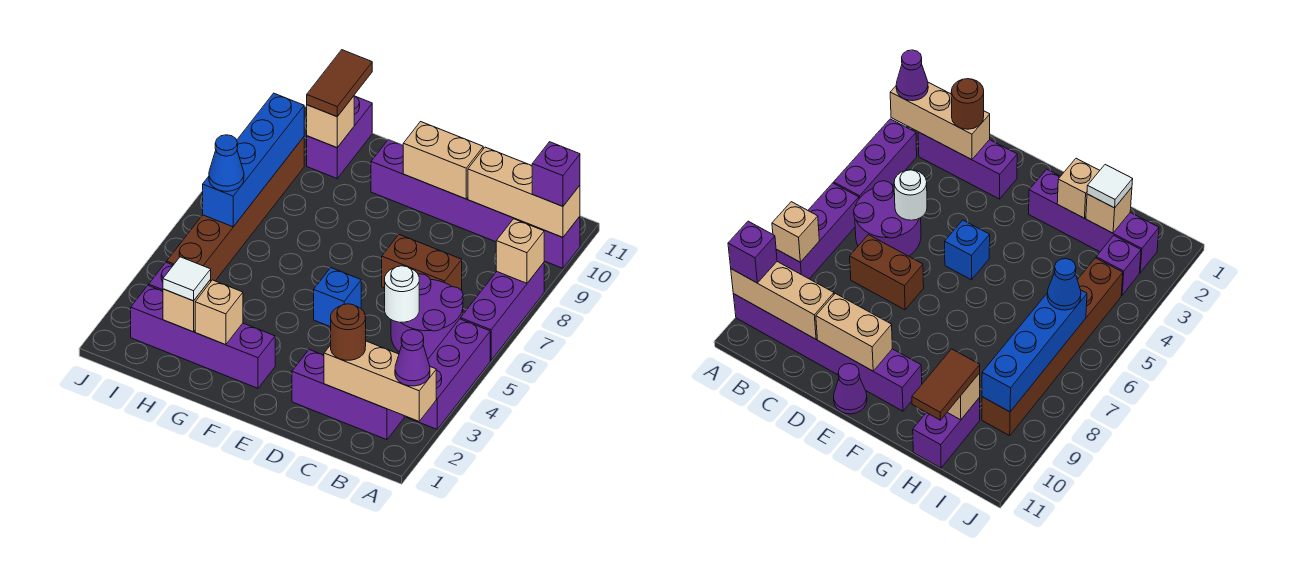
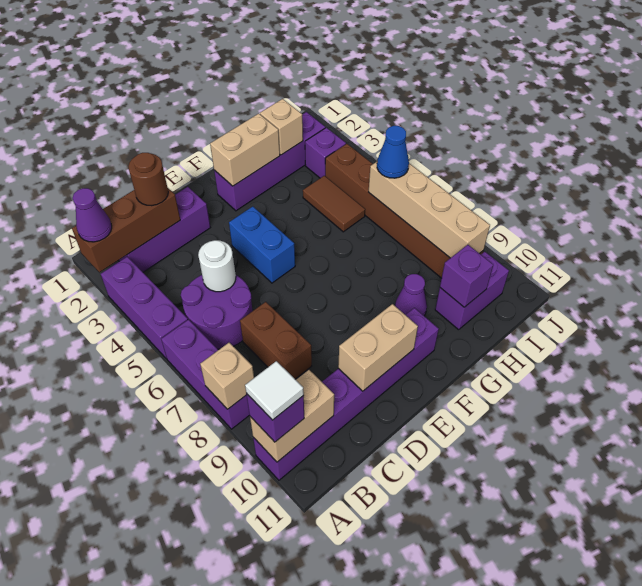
tan 1x3 brick [324,341,436,421] -> brown 1x3 brick [72,188,180,272]
tan 1x3 brick [468,147,580,237] -> tan 1x2 brick [250,370,334,462]
brown 1x2 brick [382,235,462,290] -> brown 1x2 brick turned to [240,302,312,379]
blue 1x1 brick [314,268,361,327] -> blue 1x2 brick [229,206,295,283]
purple 1x1 cone [834,364,867,414] -> purple 1x1 cone moved to [395,274,427,316]
tan 1x1 brick [195,280,243,345] -> tan 1x2 brick [210,114,280,186]
white 1x1 tile [163,257,211,301] -> white 1x1 tile moved to [245,361,304,420]
purple 1x2 brick [307,96,372,178] -> purple 1x2 brick turned to [435,252,509,330]
tan 1x1 brick [307,96,354,148] -> purple 1x1 brick [440,245,493,307]
brown 1x2 tile [307,50,372,117] -> brown 1x2 tile moved to [303,176,365,232]
blue 1x4 brick [203,93,304,227] -> tan 1x4 brick [369,162,490,258]

